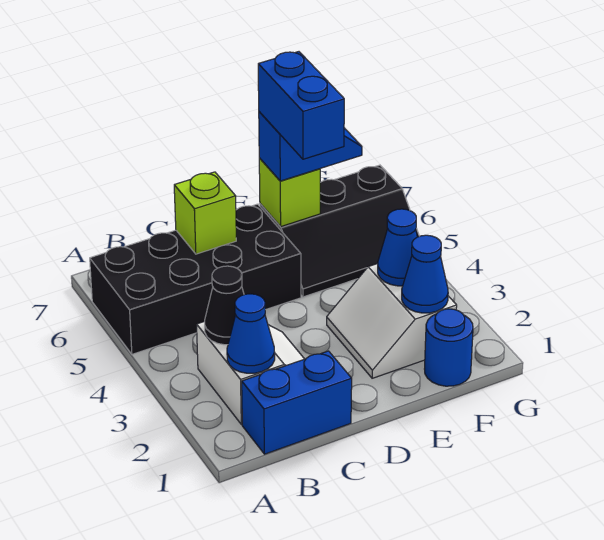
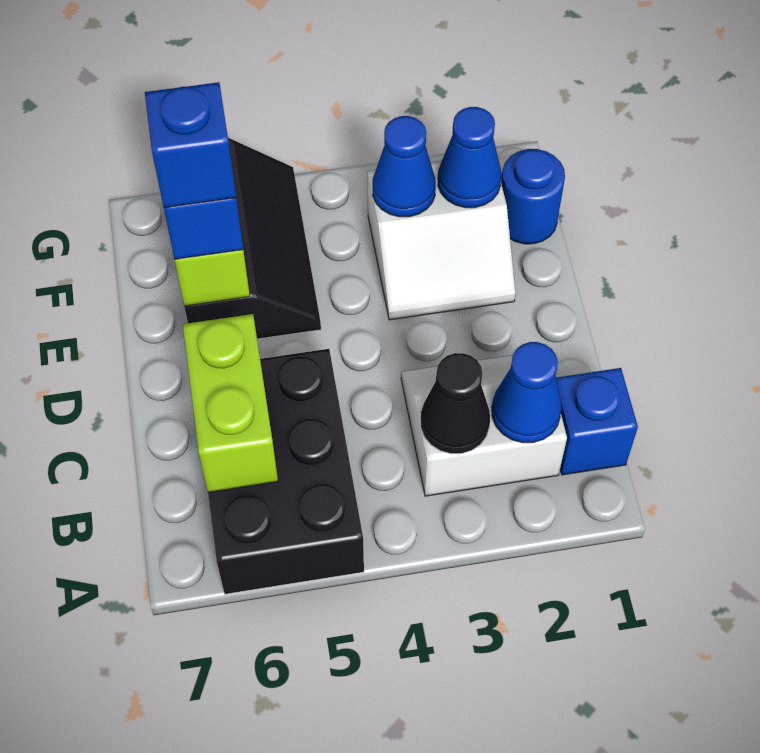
black 2x4 brick [90,204,301,354] -> black 2x3 brick [208,349,364,594]
blue 1x2 brick [242,351,352,454] -> blue 1x1 brick [556,368,638,475]
lime 1x1 brick [174,172,236,254] -> lime 1x2 brick [183,314,278,492]
blue 1x2 brick [258,52,344,159] -> blue 1x1 brick [145,82,236,208]

